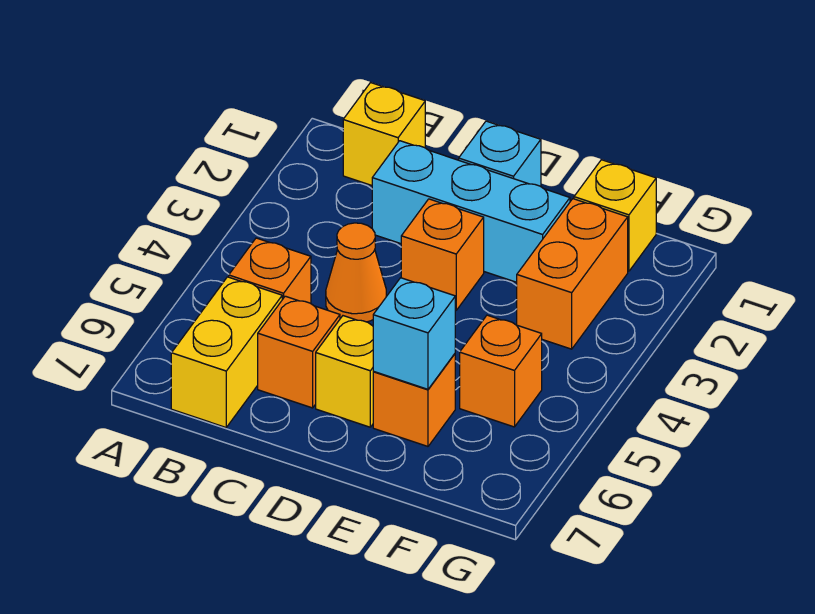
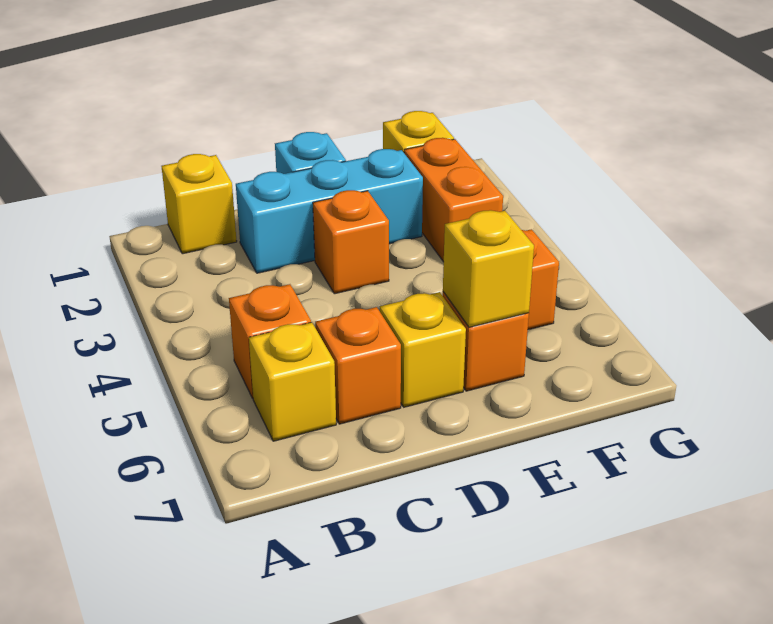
yellow 1x2 brick [171,277,282,427] -> yellow 1x1 brick [249,322,336,441]
orange 1x1 cone [326,223,386,322] -> none
cyan 1x1 brick [373,278,455,389] -> yellow 1x1 brick [443,210,534,327]

